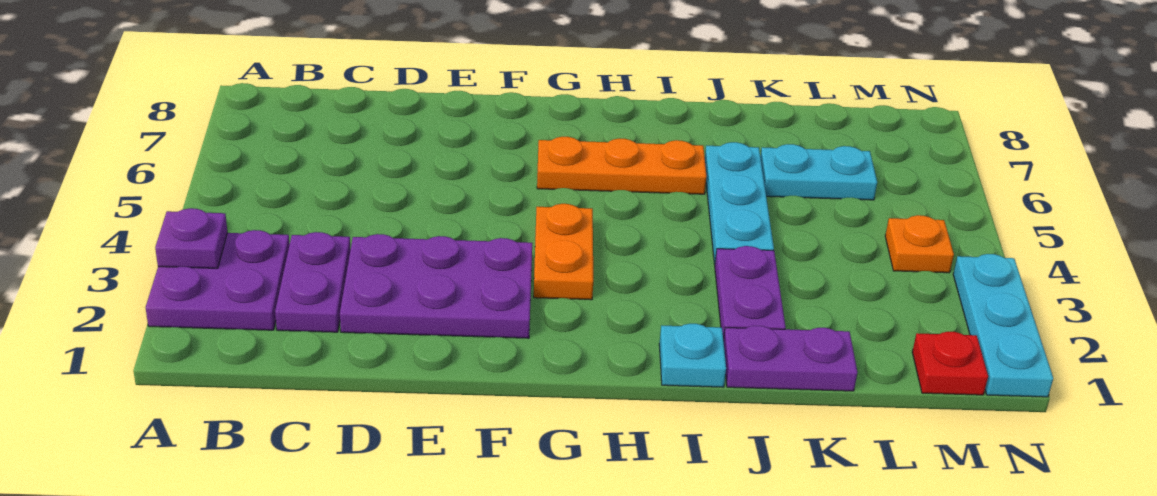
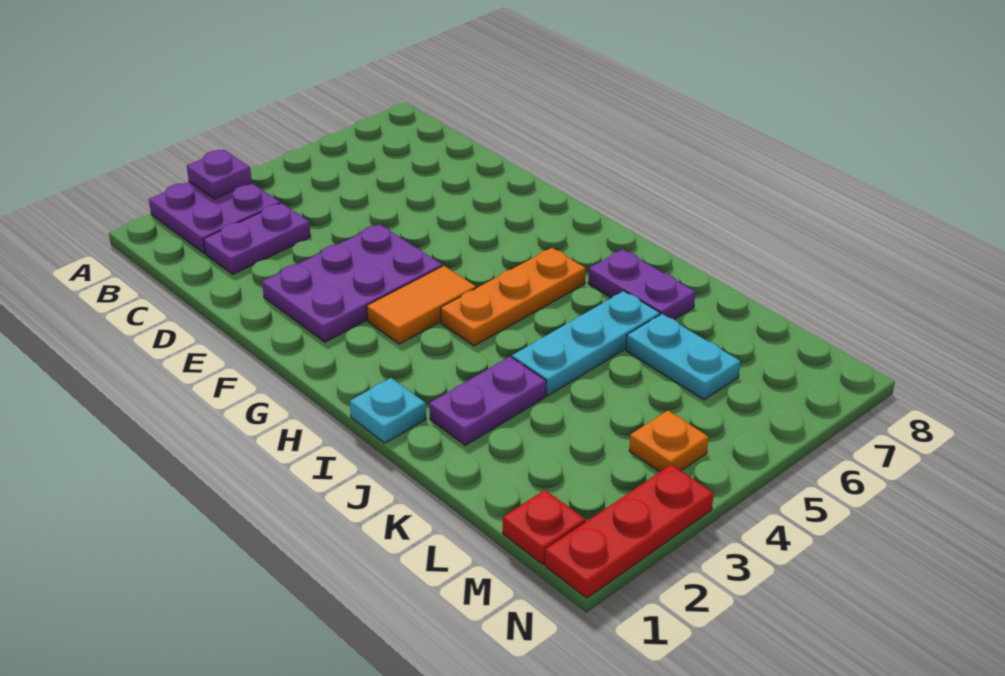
purple 2x3 plate [340,234,532,338] -> purple 2x3 plate turned to [262,224,442,342]
orange 1x2 plate [534,204,593,300] -> orange 1x2 tile [367,266,476,344]
orange 1x3 plate [537,137,706,194] -> orange 1x3 plate turned to [441,248,586,346]
purple 1x2 plate [723,326,857,391] -> purple 1x2 plate moved to [588,249,695,320]
cyan 1x3 plate [953,254,1053,397] -> red 1x3 plate [545,465,714,598]

